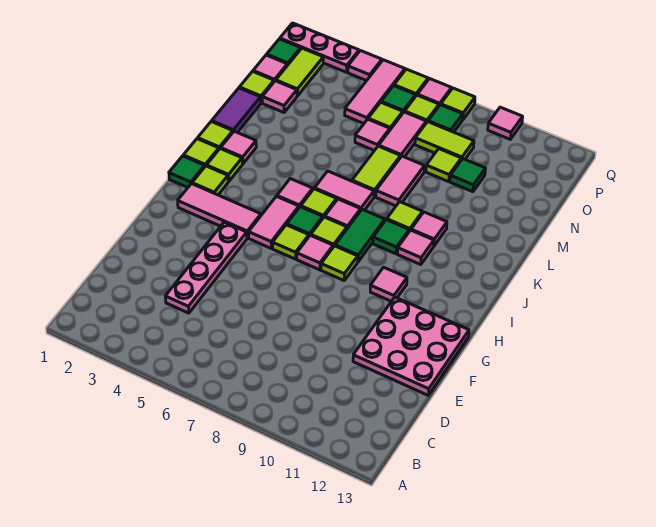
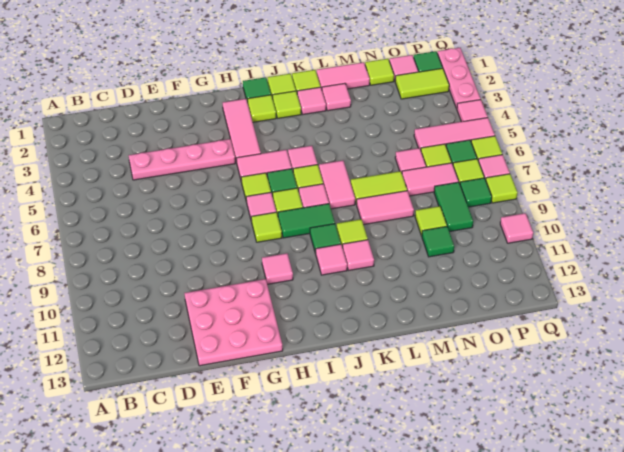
purple 1x2 tile [212,88,261,132] -> pink 1x2 tile [317,62,370,89]
pink 1x1 tile [262,81,297,112] -> pink 1x1 tile moved to [322,83,351,111]
lime 1x2 tile [415,122,474,160] -> green 1x2 tile [434,182,473,232]

